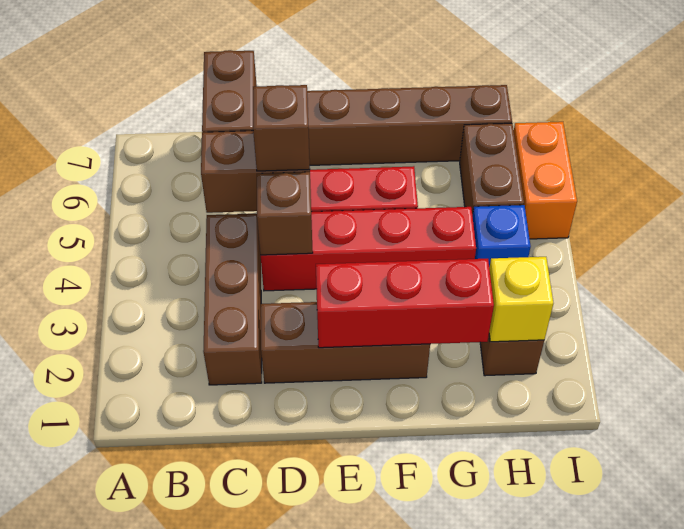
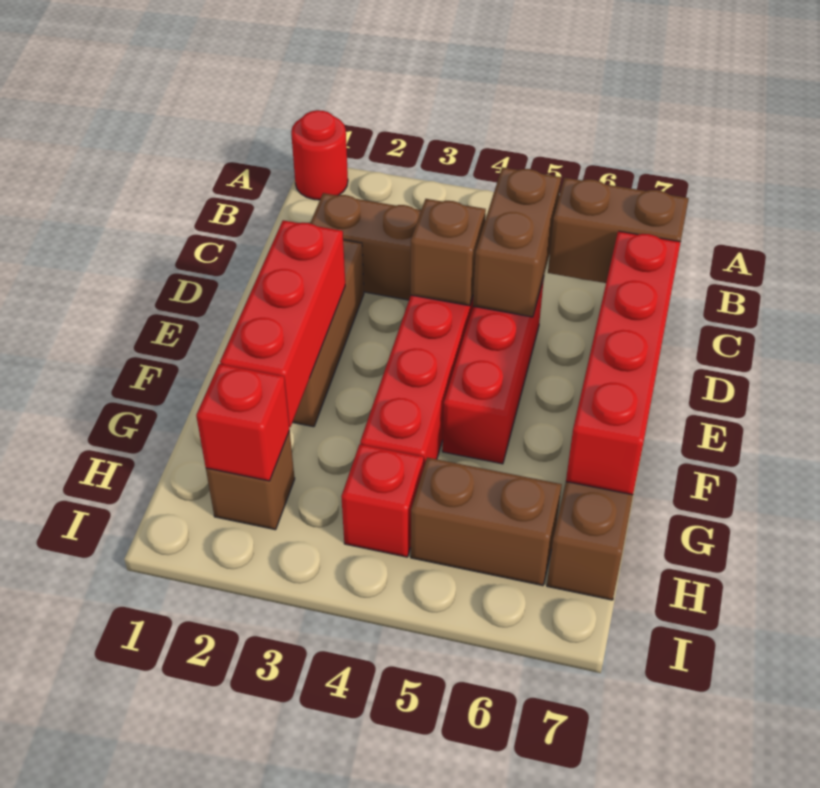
none -> red 1x1 round brick [291,110,348,200]
brown 1x1 brick [253,85,310,171] -> none
none -> red 1x4 brick [566,231,681,495]
yellow 1x1 brick [489,257,553,342] -> red 1x1 brick [196,364,290,481]
blue 1x1 brick [473,205,531,267] -> red 1x1 brick [341,444,424,557]
orange 1x2 brick [514,122,577,239] -> none

